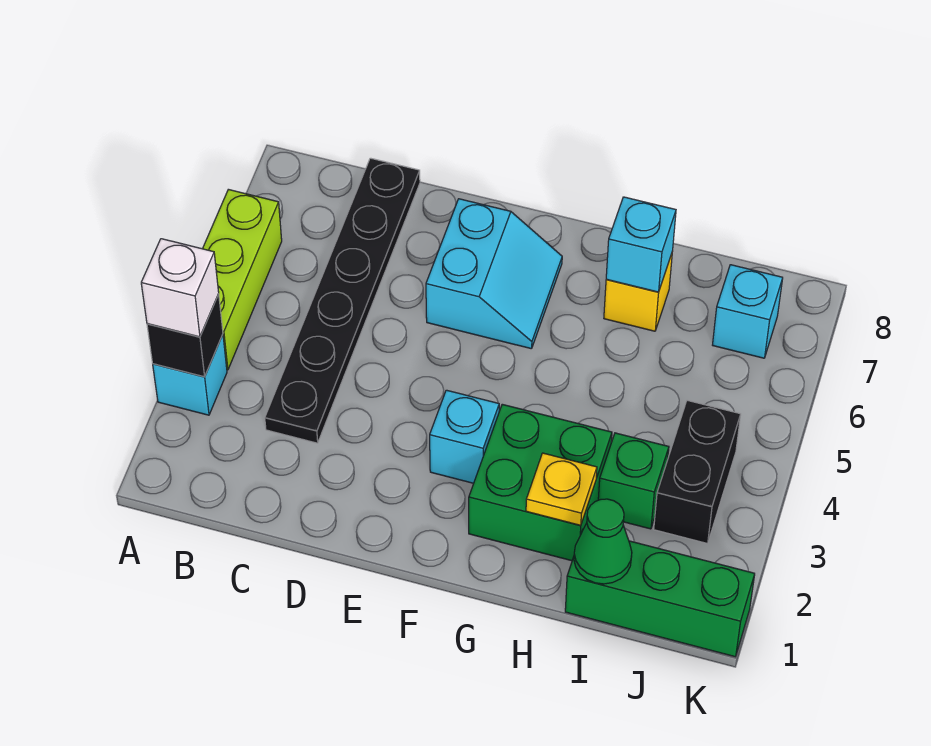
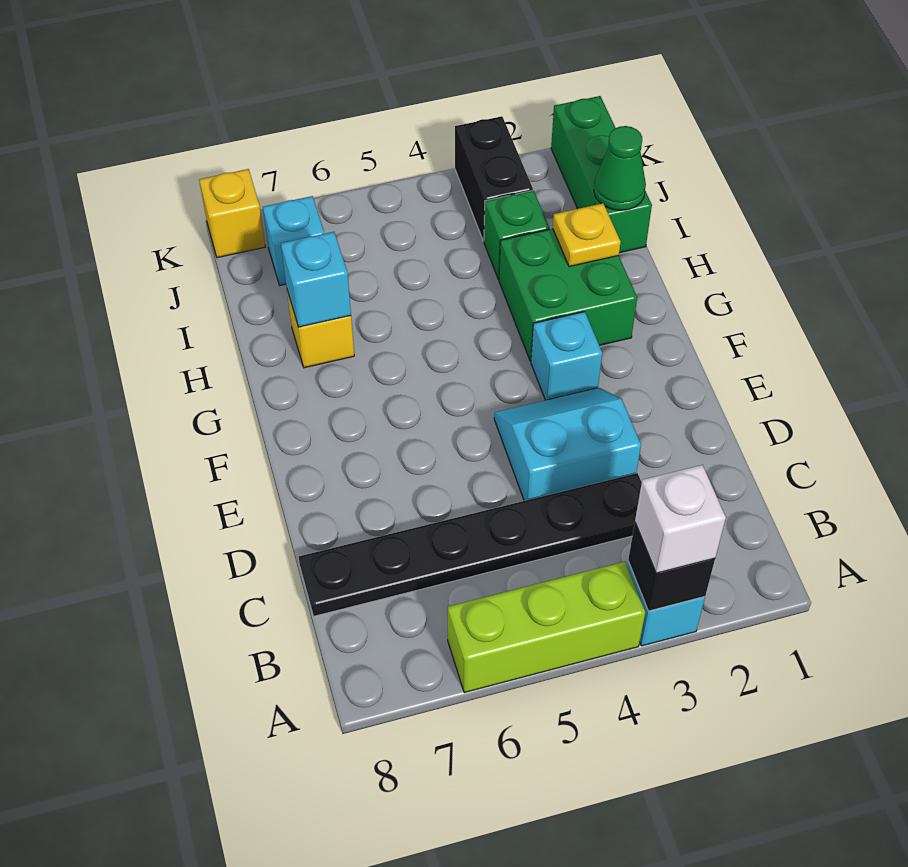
cyan 2x2 slope [426,199,562,349] -> cyan 2x2 slope moved to [494,388,641,501]
black 1x2 brick [654,400,741,543] -> black 1x2 brick turned to [455,116,533,241]
none -> yellow 1x1 brick [199,169,265,258]

